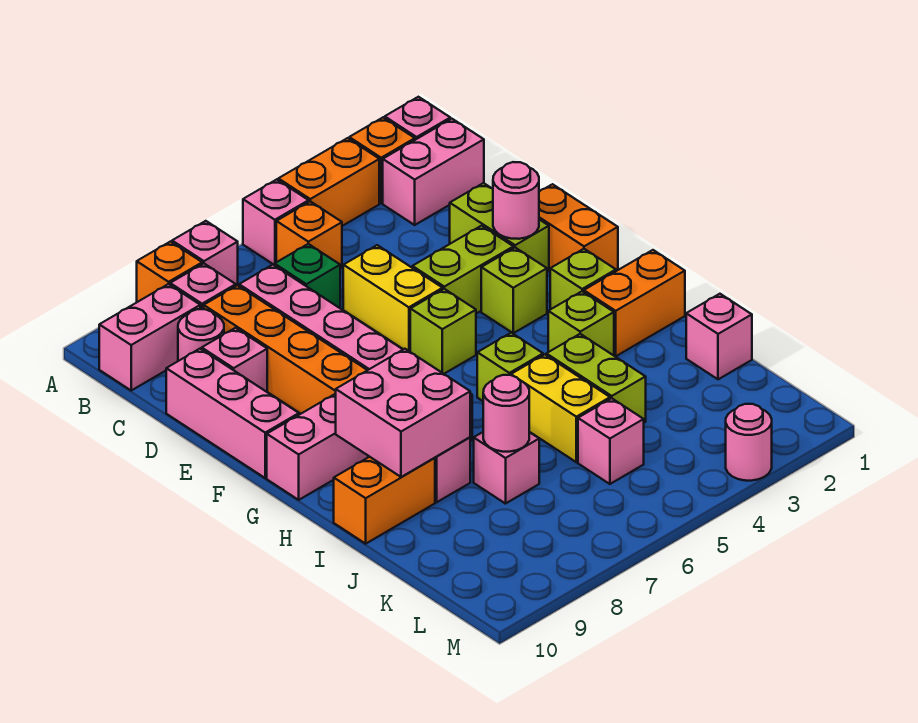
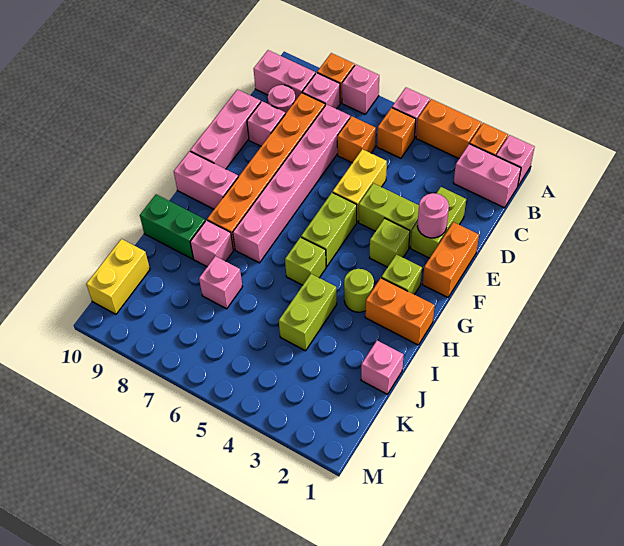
green 1x1 brick [275,244,340,308] -> orange 1x1 brick [337,116,376,163]
lime 1x1 brick [410,289,476,374] -> lime 1x2 brick [301,192,357,267]
lime 1x1 brick [548,291,614,356] -> lime 1x1 round brick [344,269,374,312]
pink 2x2 brick [336,349,470,477] -> none
yellow 1x2 brick [511,355,610,462] -> yellow 1x2 brick moved to [86,239,150,314]
orange 1x2 brick [334,457,435,544] -> green 1x2 brick [140,194,205,259]
pink 1x1 round brick [483,375,529,452] -> none
pink 1x1 brick [578,398,644,484] -> none
pink 1x1 round brick [726,404,772,481] -> none

